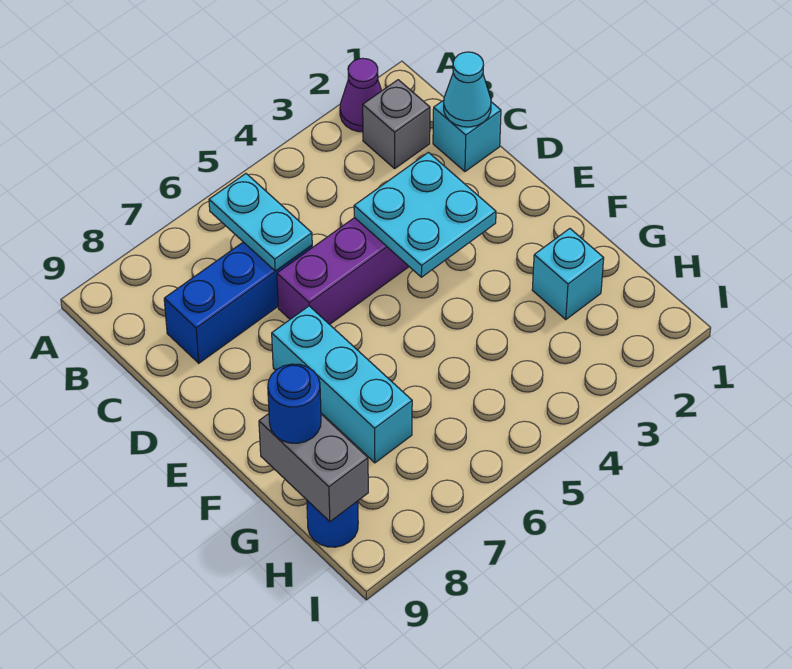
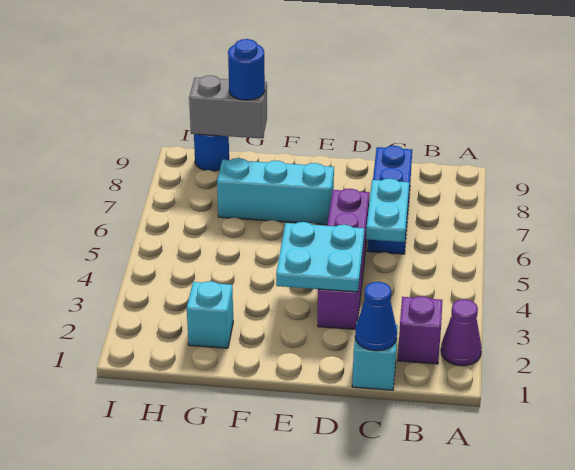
grey 1x1 brick [363,80,430,169] -> purple 1x1 brick [398,296,442,364]
cyan 1x2 plate [209,174,312,271] -> cyan 1x2 plate turned to [366,178,409,242]
cyan 1x1 cone [444,52,491,127] -> blue 1x1 cone [355,282,397,351]

